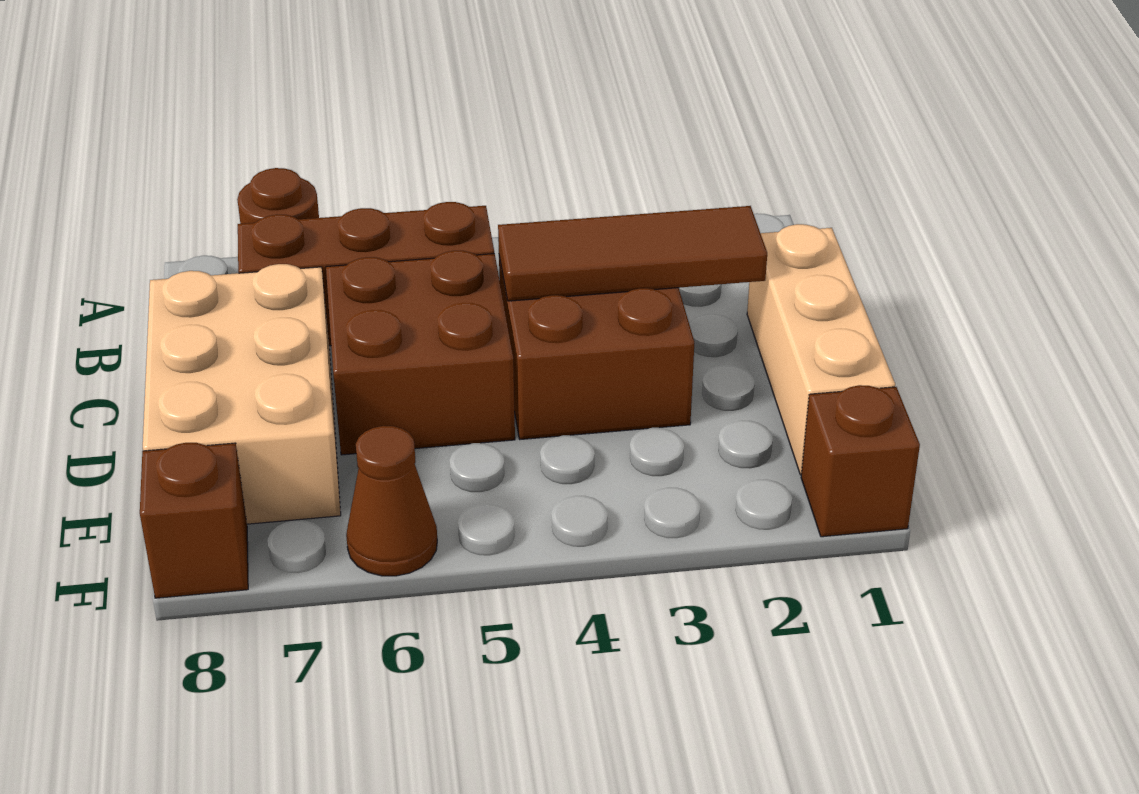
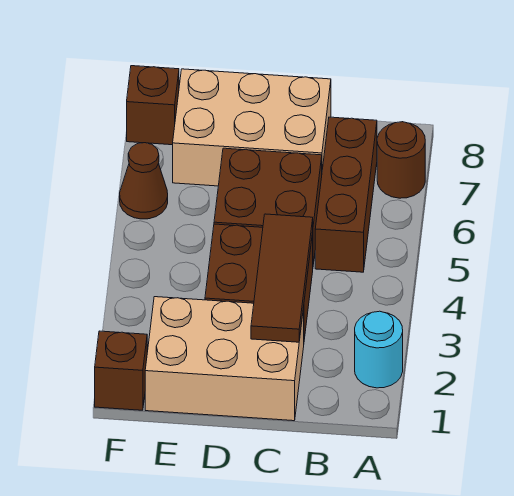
none -> cyan 1x1 round brick [355,311,403,388]
tan 1x3 brick [747,224,895,475] -> tan 2x3 brick [145,297,304,421]

